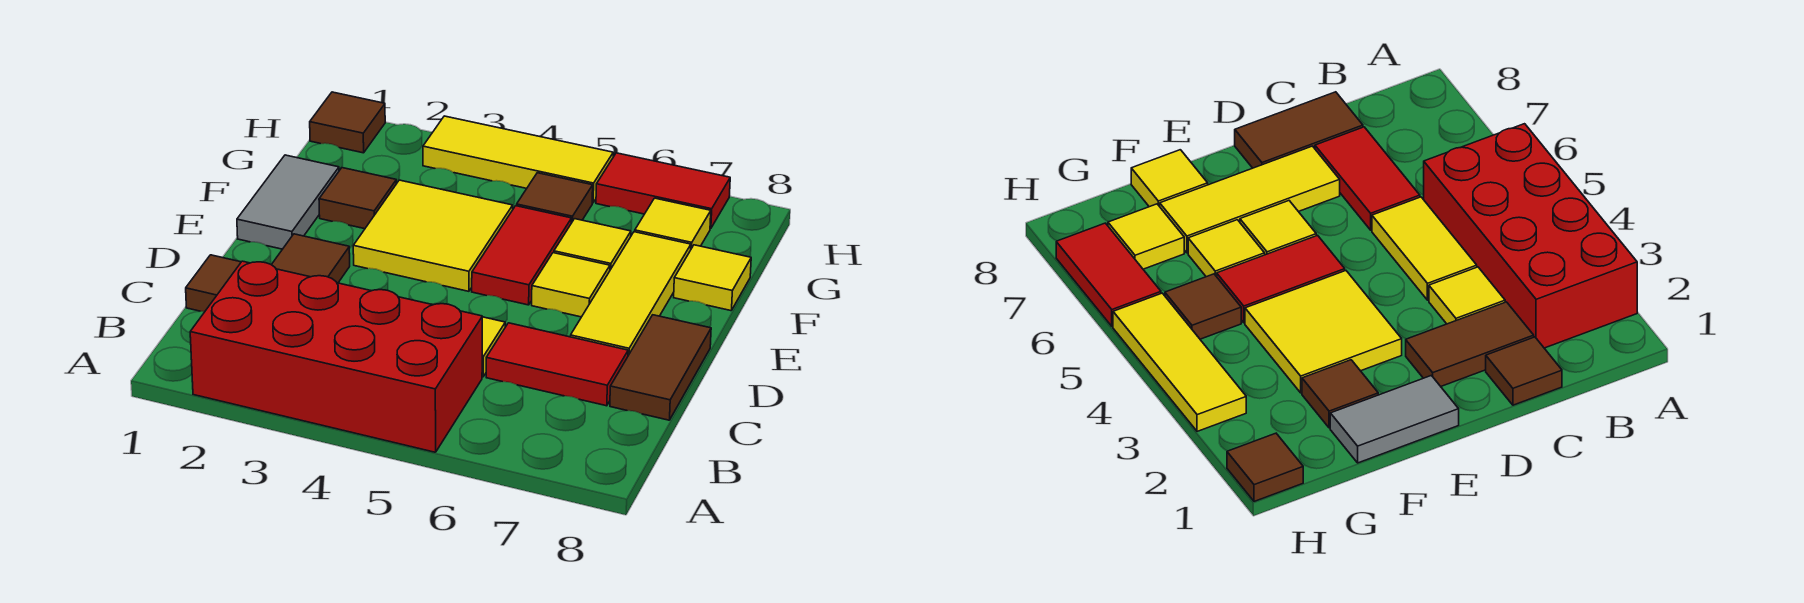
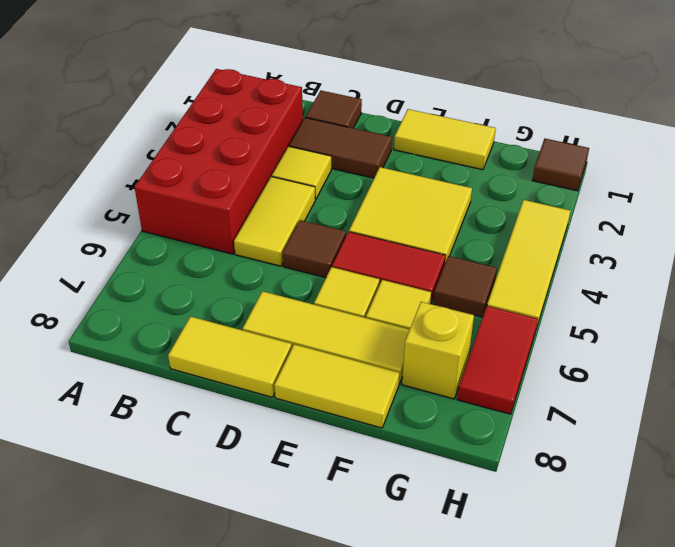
red 1x2 tile [486,323,628,406] -> none
brown 1x2 tile [610,315,711,420] -> yellow 1x2 tile [168,317,292,397]
grey 1x2 tile [237,155,339,249] -> yellow 1x2 tile [394,109,496,170]
brown 1x1 tile [319,168,396,229] -> brown 1x1 tile moved to [283,220,346,278]
yellow 1x1 tile [674,245,751,311] -> yellow 1x2 tile [275,344,399,428]
yellow 1x1 tile [635,198,711,249] -> yellow 1x1 brick [402,302,474,399]

